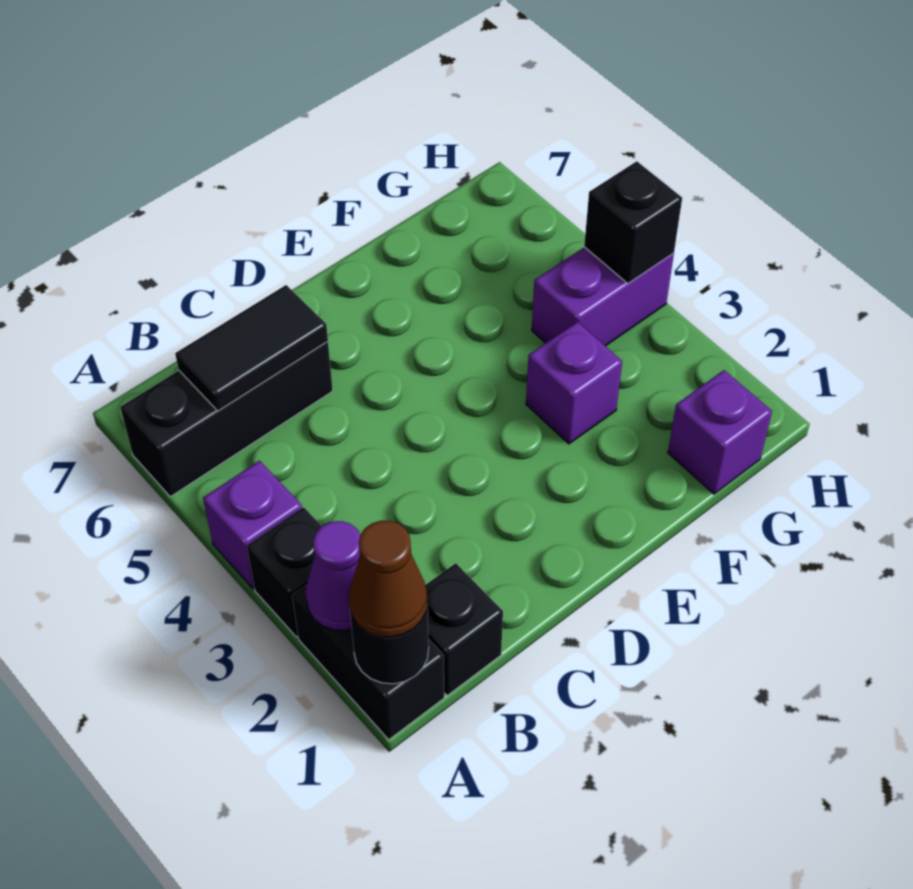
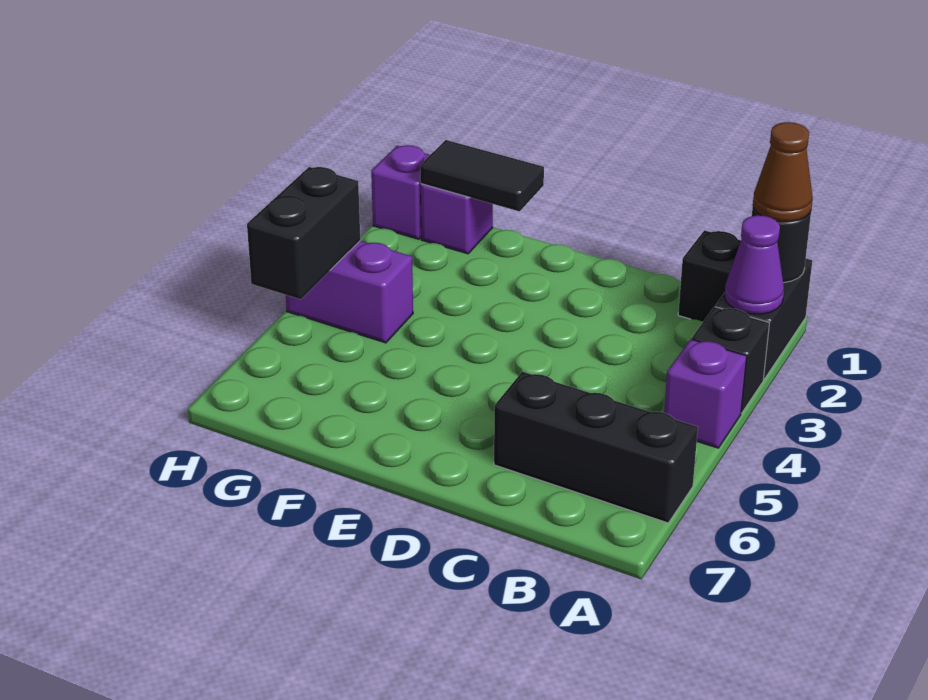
black 1x2 tile [175,285,328,411] -> black 1x2 tile moved to [420,140,544,211]
purple 1x1 brick [526,322,622,444] -> purple 1x1 brick moved to [371,145,430,239]
black 1x1 brick [584,161,682,284] -> black 1x2 brick [247,167,360,299]

